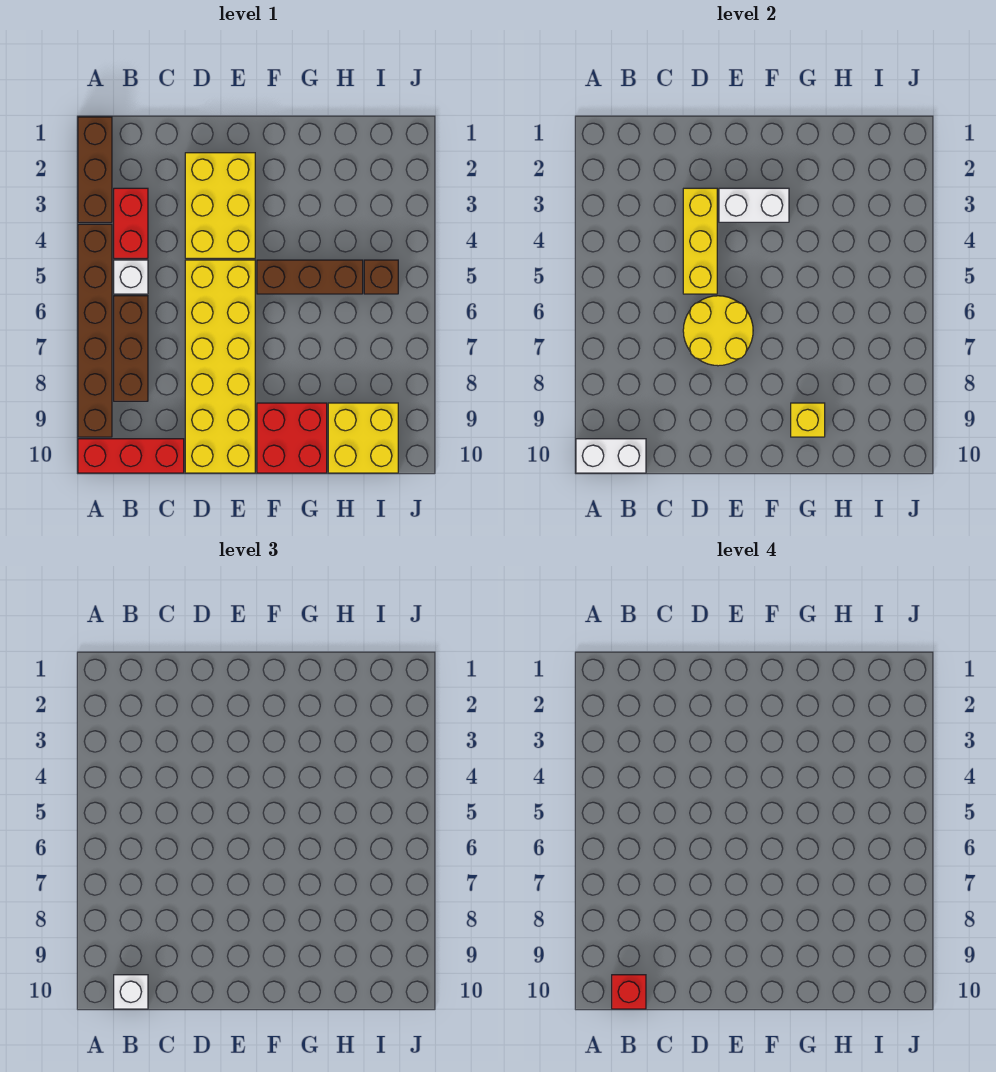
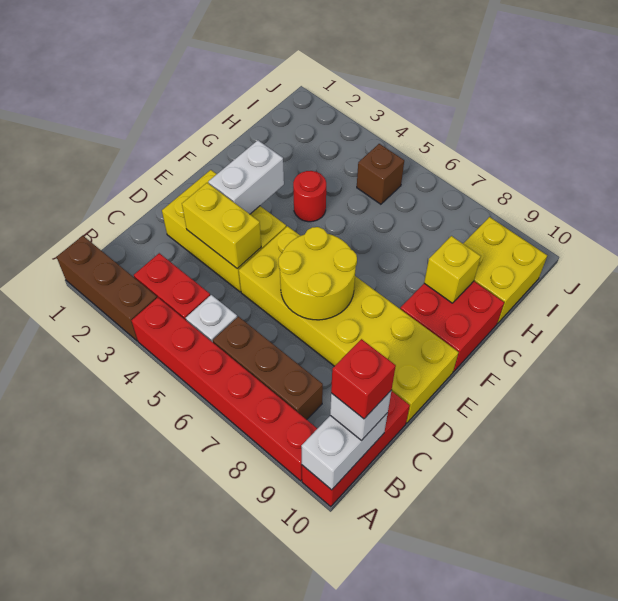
brown 1x6 brick [78,224,112,437] -> red 1x6 brick [132,297,317,481]
yellow 1x3 brick [683,188,717,294] -> yellow 1x2 brick [182,183,261,269]
brown 1x3 brick [257,260,363,294] -> none
none -> red 1x1 round brick [293,171,326,222]

